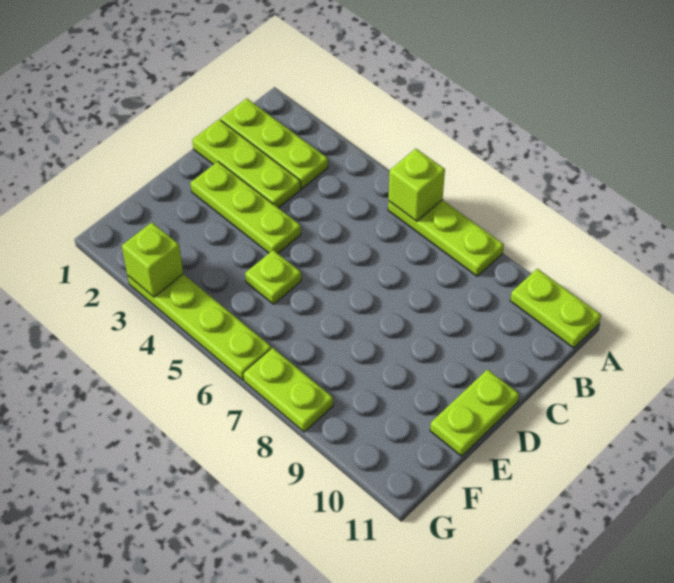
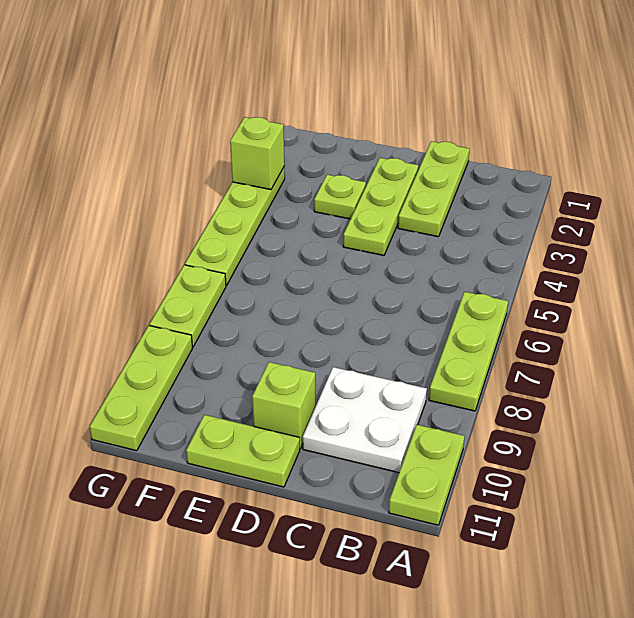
lime 1x1 brick [388,149,445,221] -> lime 1x1 brick moved to [252,362,315,449]
lime 1x3 plate [221,98,328,189] -> lime 1x3 plate moved to [90,326,193,451]
none -> white 2x2 plate [303,367,427,473]
lime 1x1 plate [245,250,301,304] -> lime 1x1 plate moved to [314,175,366,219]

